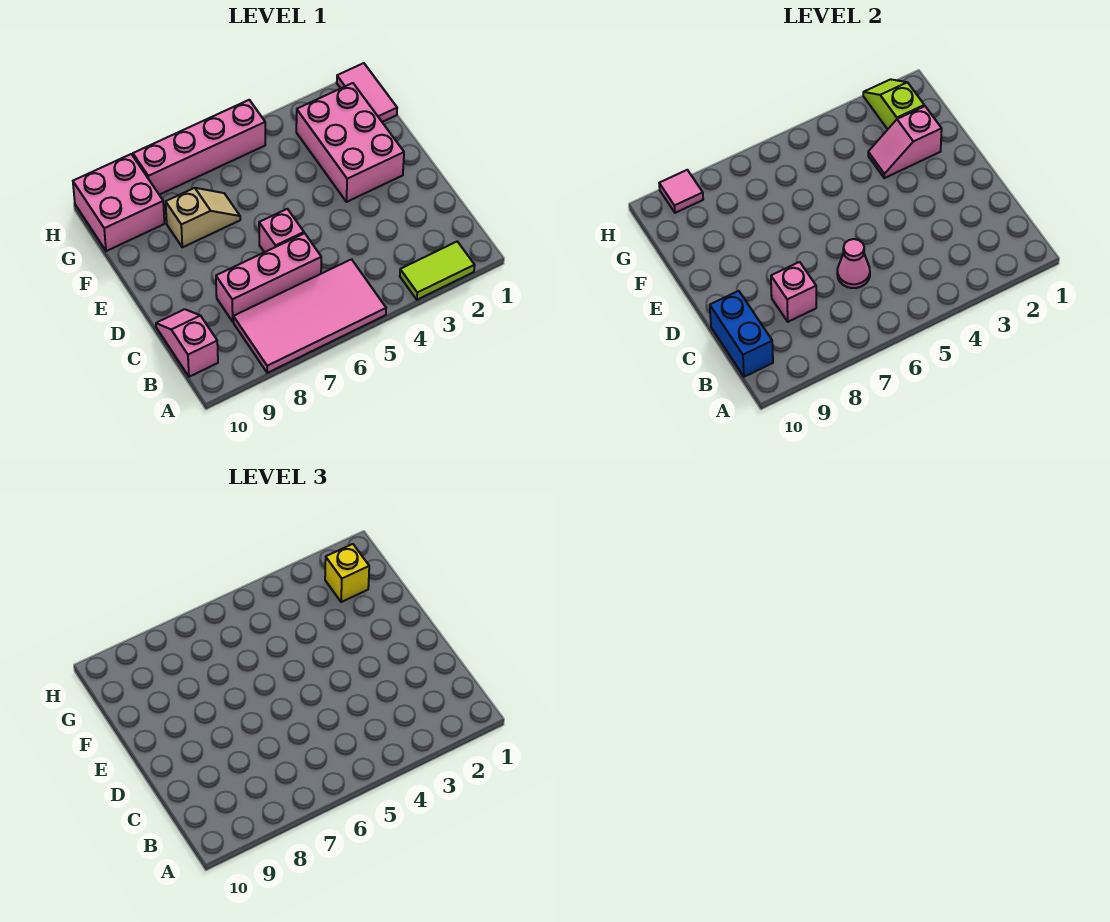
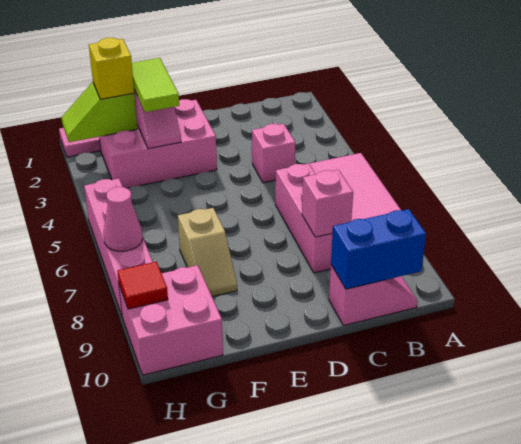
lime 1x2 tile [400,242,475,300] -> lime 1x2 tile moved to [132,58,179,112]
pink 1x2 slope [156,309,218,377] -> pink 1x2 slope turned to [329,265,418,326]
pink 1x1 cone [837,239,870,288] -> pink 1x1 cone moved to [104,187,143,251]
pink 1x1 brick [259,209,304,252] -> pink 1x1 brick moved to [252,124,295,183]
tan 1x2 slope [166,188,240,247] -> tan 1x2 slope turned to [178,208,237,297]
pink 1x1 tile [659,170,703,213] -> red 1x1 tile [117,262,168,309]

